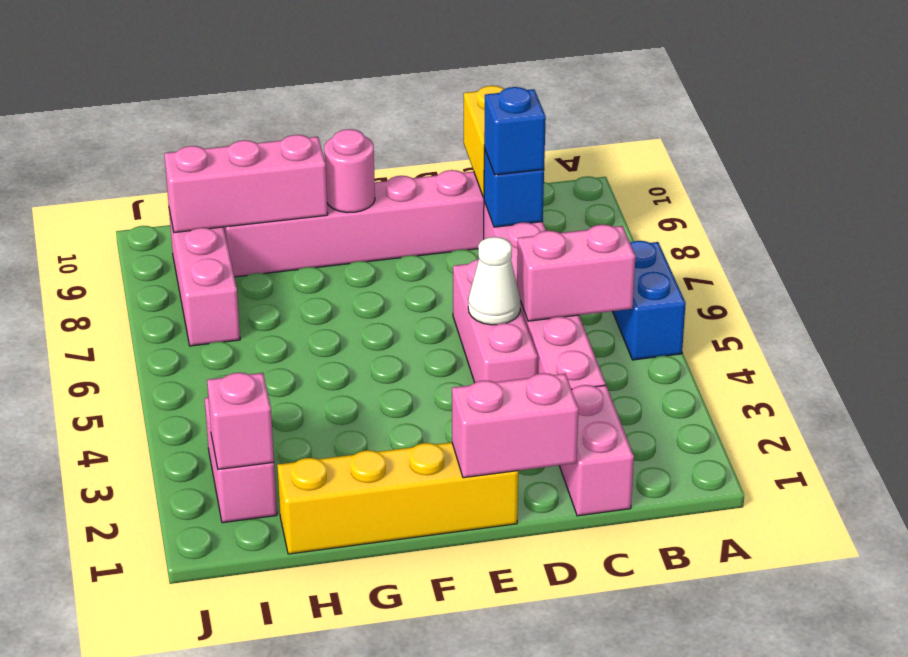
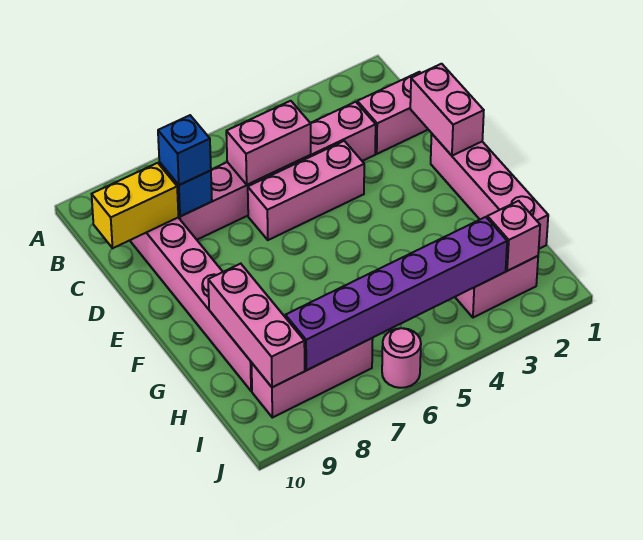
blue 1x2 brick [613,241,686,360] -> none
pink 1x2 brick [517,225,635,321] -> pink 1x2 brick turned to [226,101,311,185]
white 1x1 cone [468,237,520,325] -> none
yellow 1x4 brick [277,442,518,554] -> pink 1x4 brick [431,134,548,249]
pink 1x1 round brick [324,129,375,213] -> pink 1x1 round brick moved to [382,328,421,388]
none -> purple 1x6 brick [285,217,507,370]

